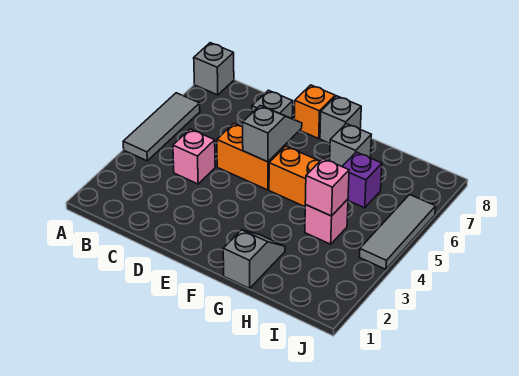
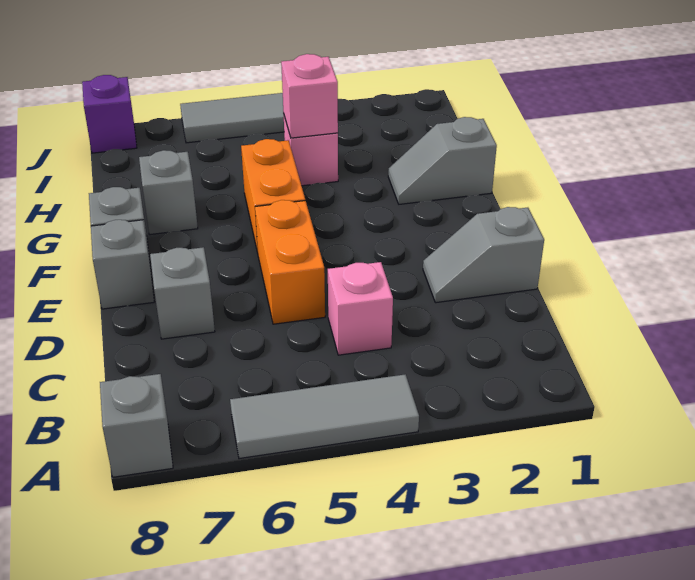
grey 1x2 slope [243,106,302,162] -> grey 1x2 slope moved to [423,207,544,303]
orange 1x1 brick [294,85,335,138] -> grey 1x1 brick [91,220,154,309]
purple 1x1 brick [342,152,382,208] -> purple 1x1 brick moved to [82,75,137,153]

